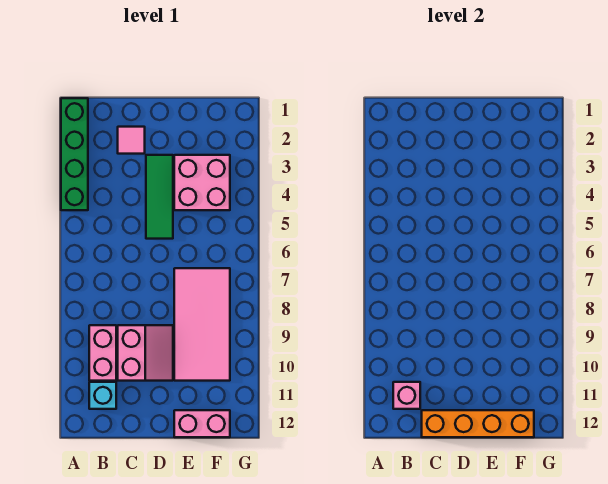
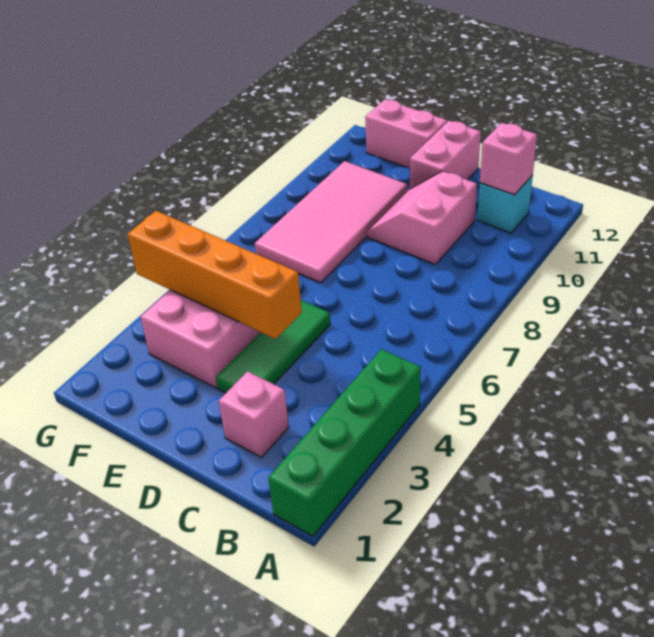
pink 1x2 brick [89,325,116,381] -> pink 1x2 brick moved to [410,121,481,189]
pink 1x1 tile [118,127,145,154] -> pink 1x1 brick [219,371,289,457]
orange 1x4 brick [422,410,534,437] -> orange 1x4 brick moved to [128,211,302,339]

